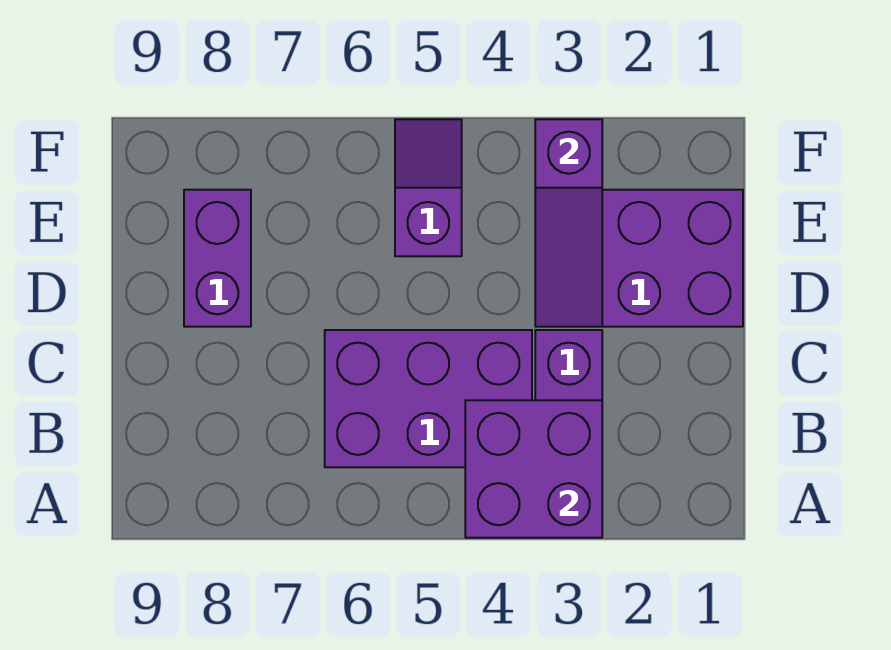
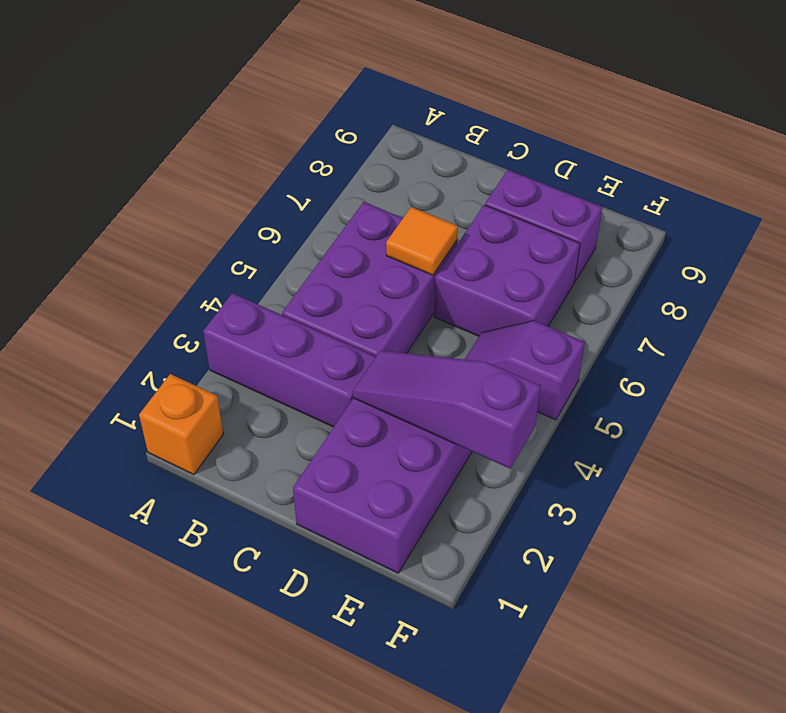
none -> orange 1x1 brick [139,374,223,475]
purple 2x2 brick [465,400,602,538] -> purple 2x2 brick moved to [434,205,580,336]
none -> orange 1x1 tile [386,207,458,275]
purple 1x2 slope [395,119,462,256] -> purple 1x2 slope turned to [465,321,585,420]

